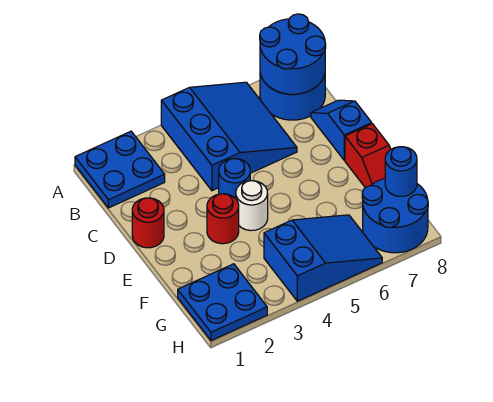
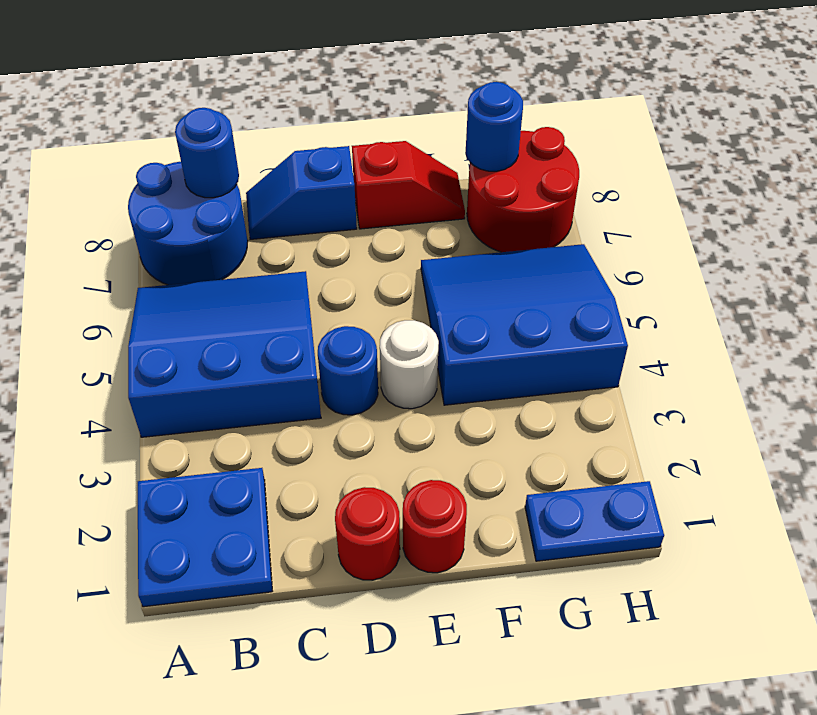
blue 2x2 round brick [260,14,326,94] -> blue 1x1 round brick [175,108,239,198]
red 1x1 round brick [207,194,239,244] -> red 1x1 round brick moved to [403,480,467,573]
blue 2x2 plate [178,264,267,341] -> blue 1x2 plate [525,481,664,561]
blue 2x3 slope [264,215,382,301] -> blue 3x3 slope [421,244,628,405]
blue 2x2 round brick [362,179,428,253] -> red 2x2 round brick [467,127,579,252]

